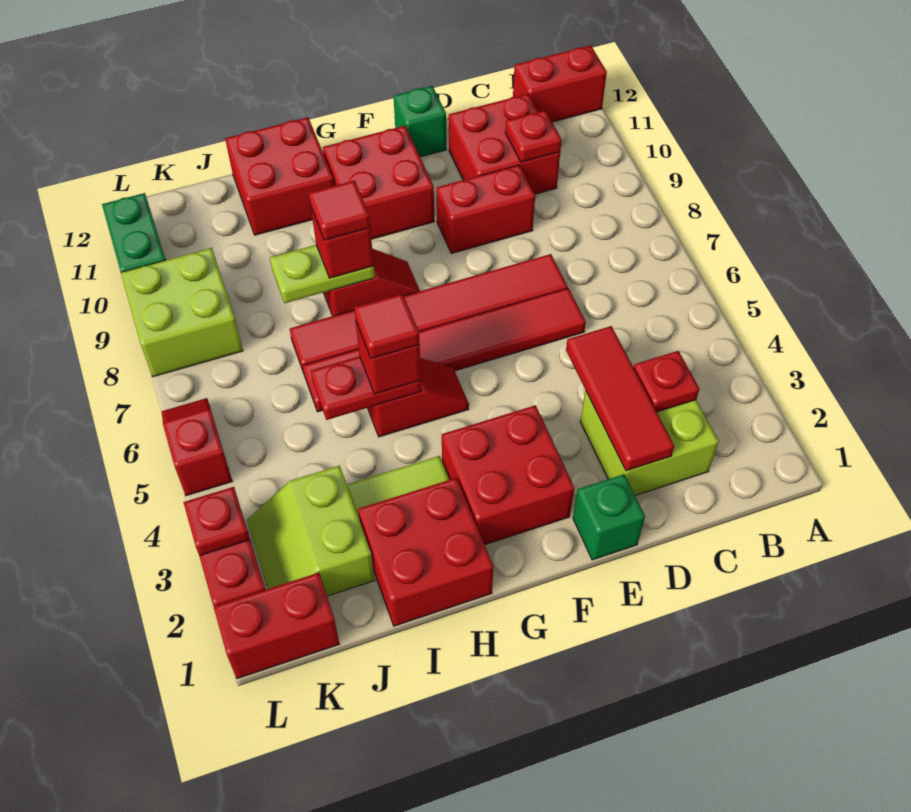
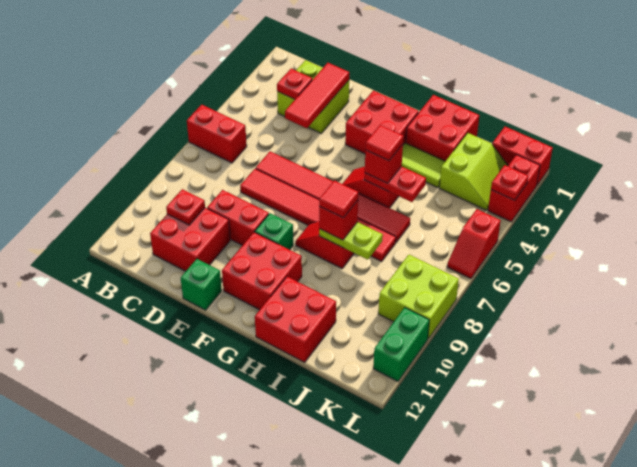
red 1x2 brick [513,45,607,122] -> red 1x2 brick moved to [187,105,247,163]
green 1x1 brick [573,474,645,560] -> green 1x1 brick moved to [255,213,293,250]

